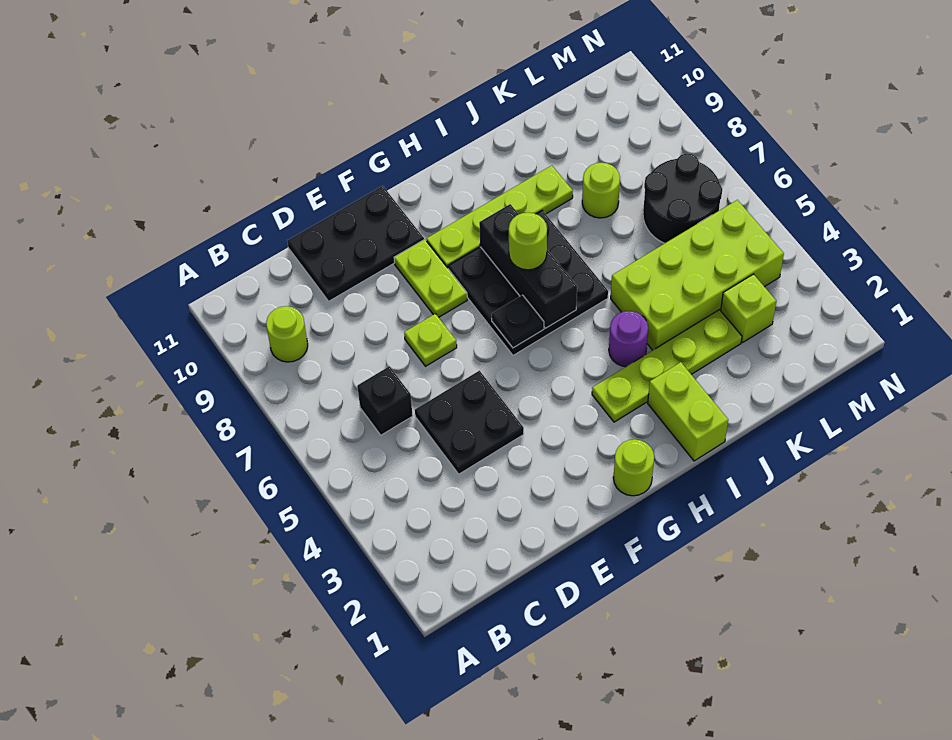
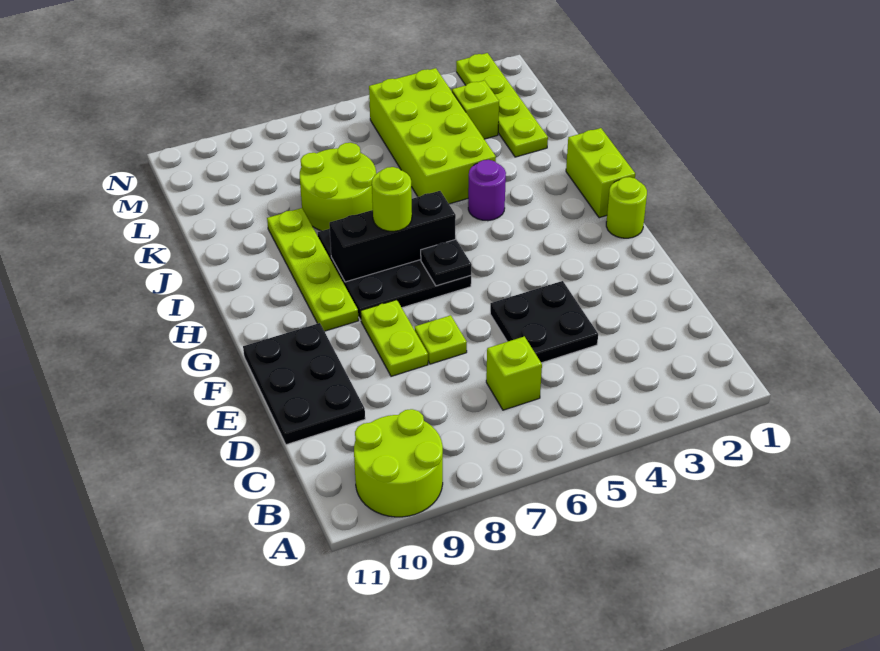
lime 1x1 round brick [266,306,308,362] -> lime 2x2 round brick [354,409,443,517]
black 1x1 brick [357,366,413,435] -> lime 1x1 brick [486,336,542,410]
lime 1x2 plate [394,239,467,317] -> lime 1x2 plate turned to [361,300,428,376]
lime 1x4 plate [592,310,742,422] -> lime 1x4 plate moved to [456,53,548,157]
lime 1x2 brick [648,362,728,461] -> lime 1x2 brick turned to [566,128,635,218]
lime 1x1 round brick [582,162,620,218] -> lime 2x2 round brick [300,143,376,231]
black 2x2 round brick [643,153,722,243] -> none

